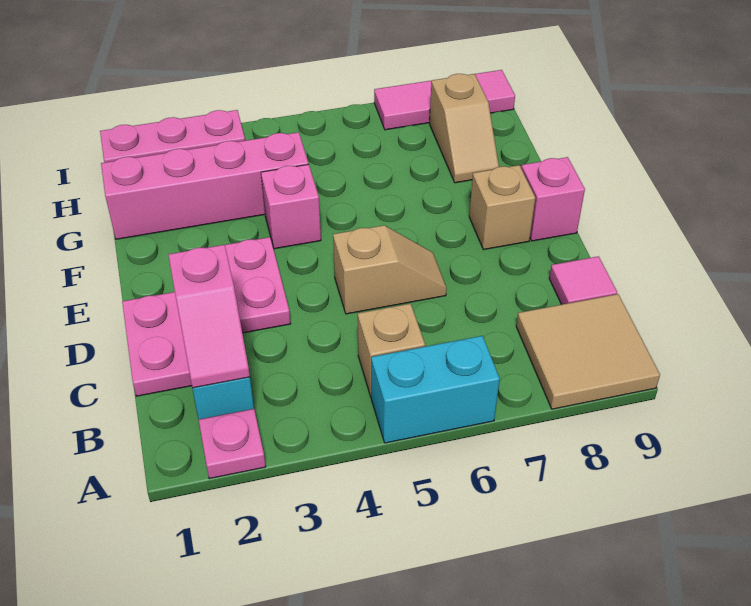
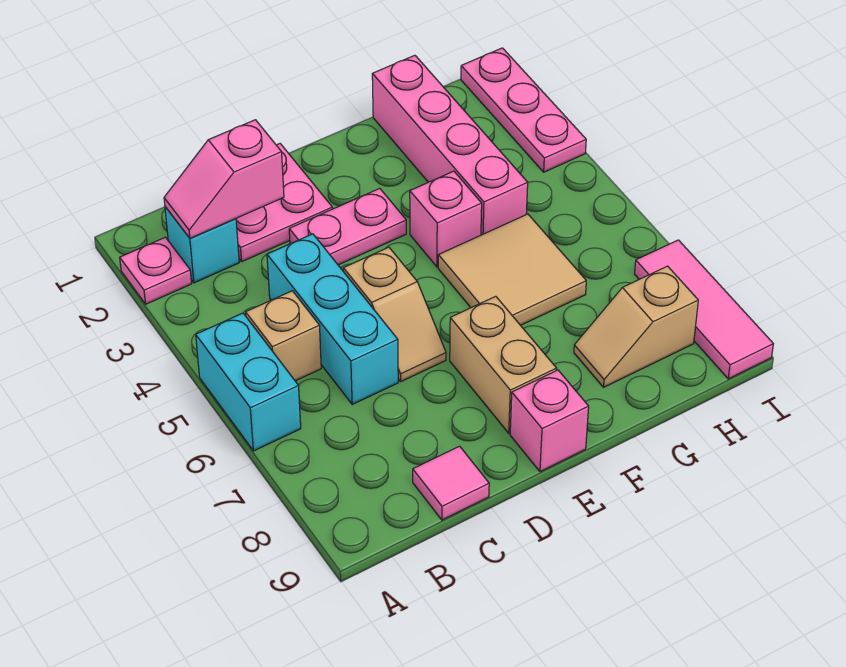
tan 2x2 tile [516,294,660,409] -> tan 2x2 tile moved to [438,214,586,325]
none -> cyan 1x3 brick [267,234,398,404]
tan 1x1 brick [469,165,535,250] -> tan 1x2 brick [450,296,557,433]

